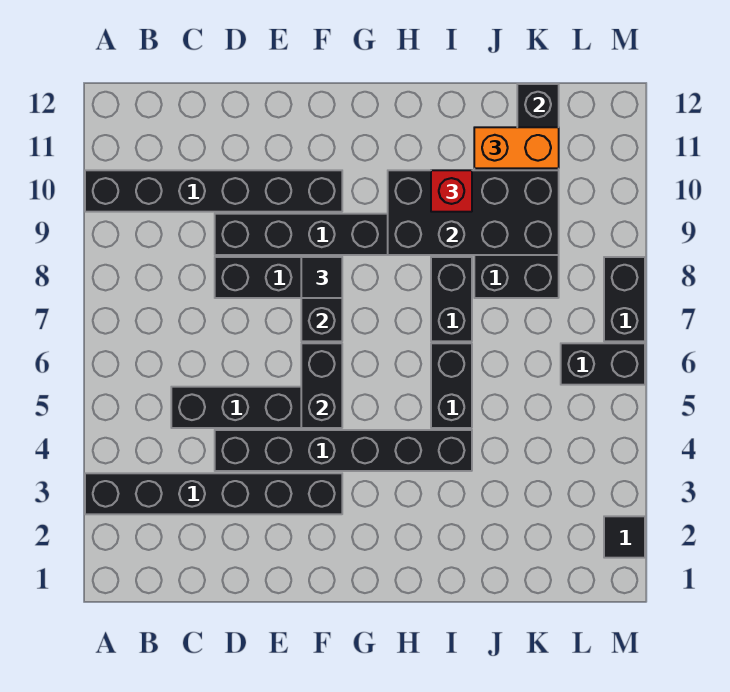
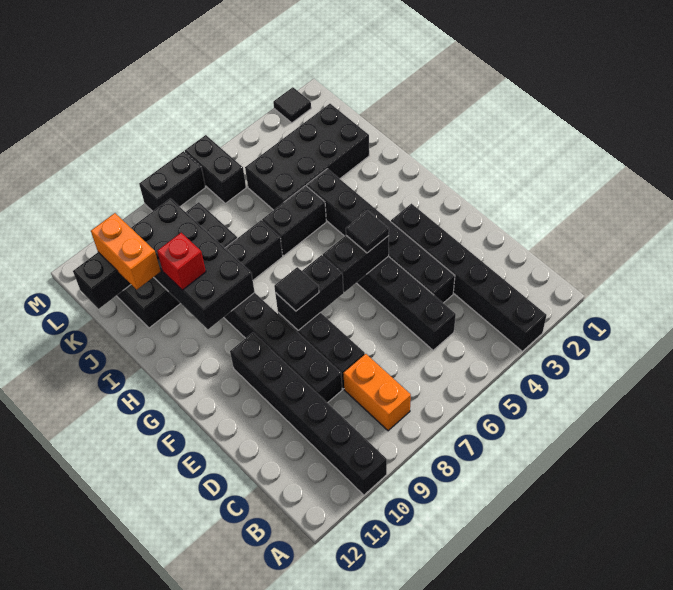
none -> orange 1x2 brick [343,354,411,431]
none -> black 1x1 tile [346,211,389,253]
none -> black 2x4 brick [245,104,369,210]

